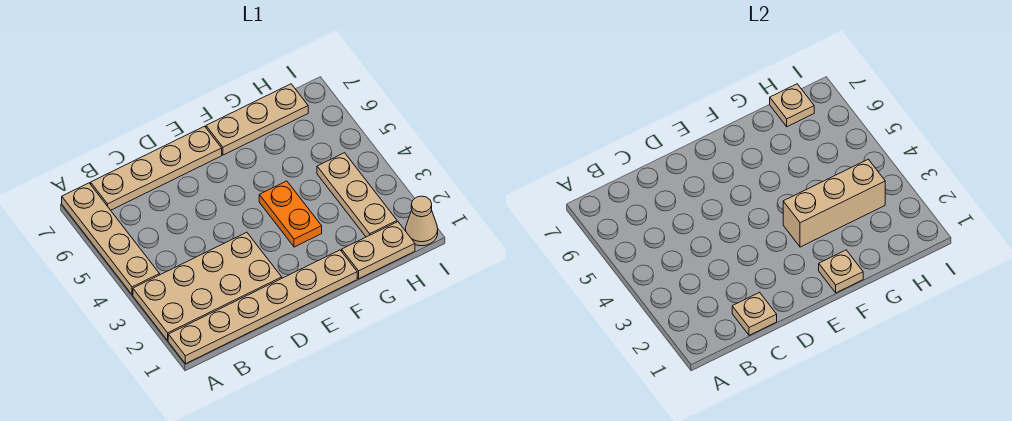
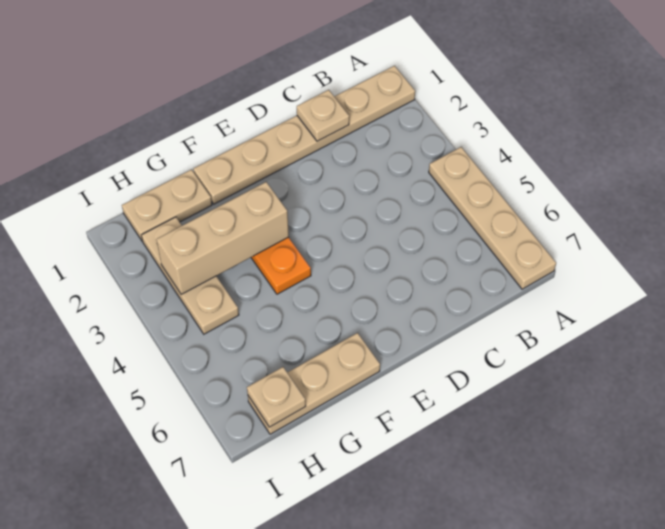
tan 2x4 plate [133,232,282,341] -> none
tan 1x4 plate [91,126,222,210] -> none
tan 1x1 plate [819,250,863,293] -> none
tan 1x1 cone [406,196,438,246] -> none

